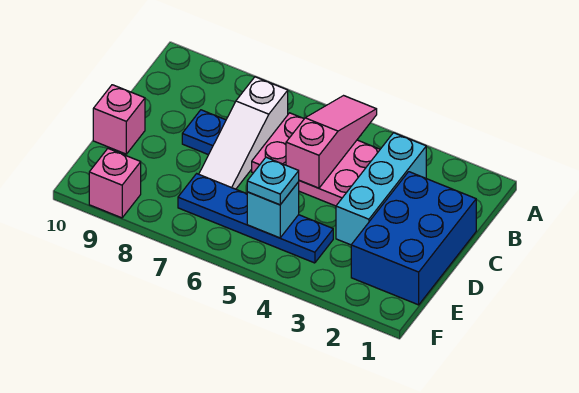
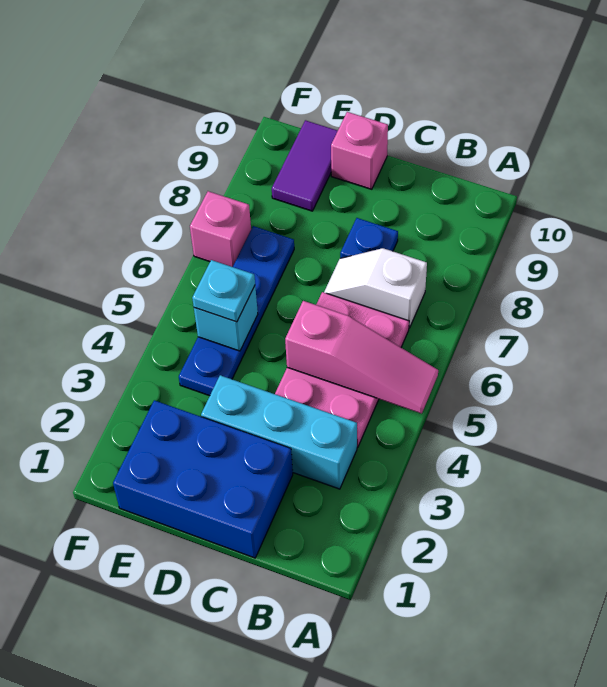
white 1x3 slope [199,77,288,189] -> white 1x2 slope [324,248,427,328]
none -> purple 1x2 tile [272,120,338,211]
pink 1x1 brick [89,149,141,218] -> pink 1x1 brick moved to [190,191,251,267]

